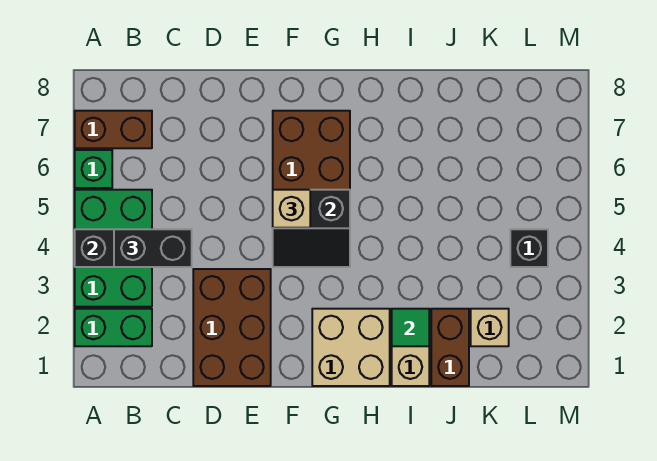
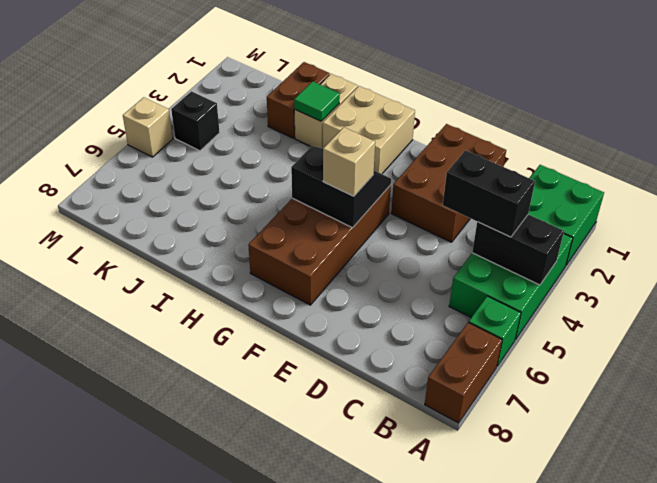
green 1x2 brick [75,309,152,346] -> green 2x2 brick [528,165,604,265]
brown 1x2 brick [75,111,152,148] -> brown 1x2 brick turned to [425,322,502,423]
tan 1x1 brick [471,309,509,346] -> tan 1x1 brick moved to [123,97,173,157]

